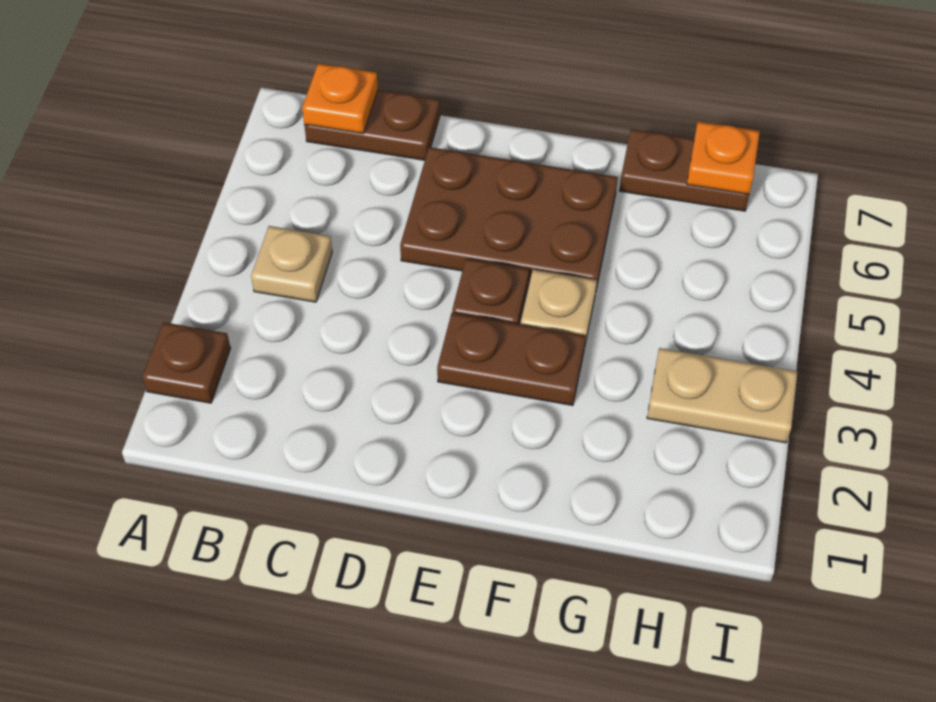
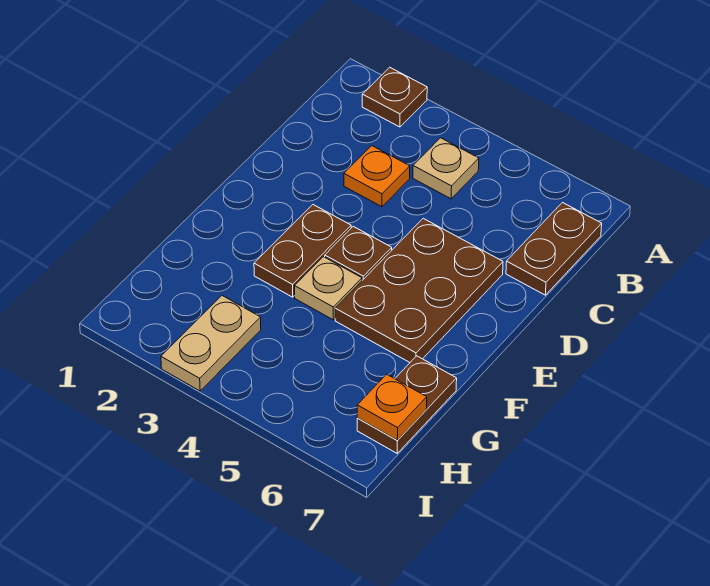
orange 1x1 plate [302,63,378,134] -> orange 1x1 plate moved to [344,146,410,207]

